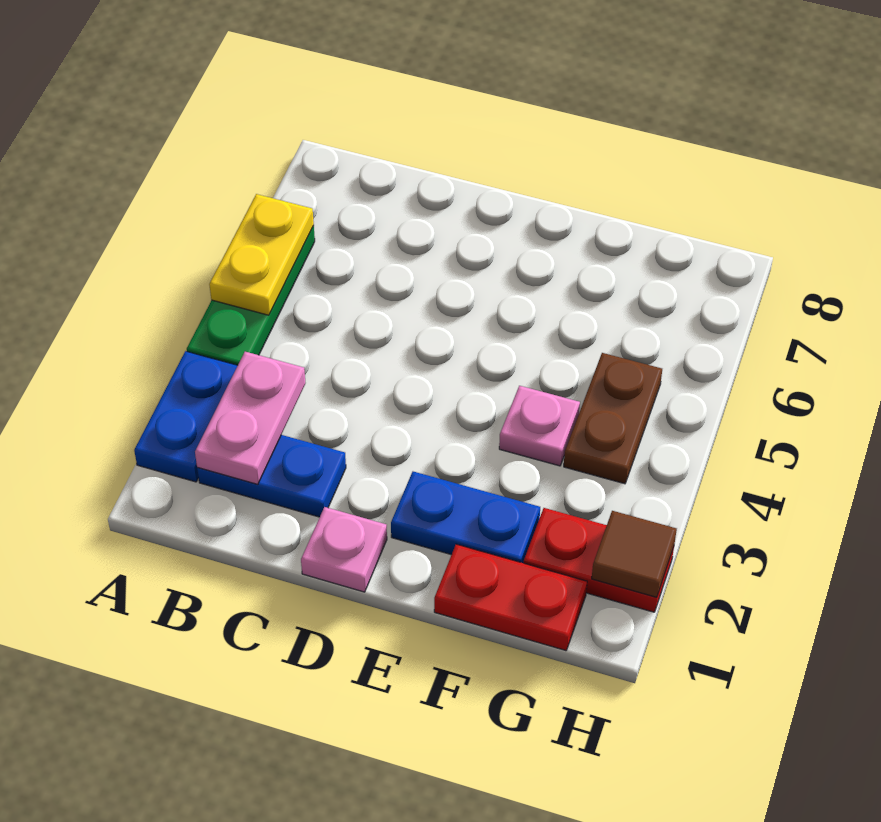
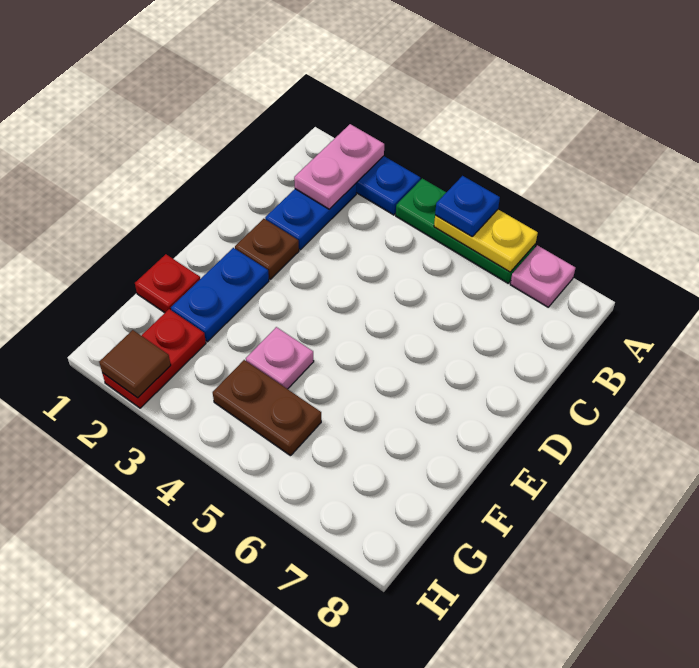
none -> blue 1x1 plate [435,176,500,237]
pink 1x2 plate [195,352,305,484] -> pink 1x2 plate turned to [294,124,384,209]
pink 1x1 plate [301,507,387,592] -> pink 1x1 plate moved to [510,245,575,307]
none -> brown 1x1 plate [235,219,299,279]
red 1x2 plate [434,544,587,651] -> red 1x1 plate [135,254,200,313]

